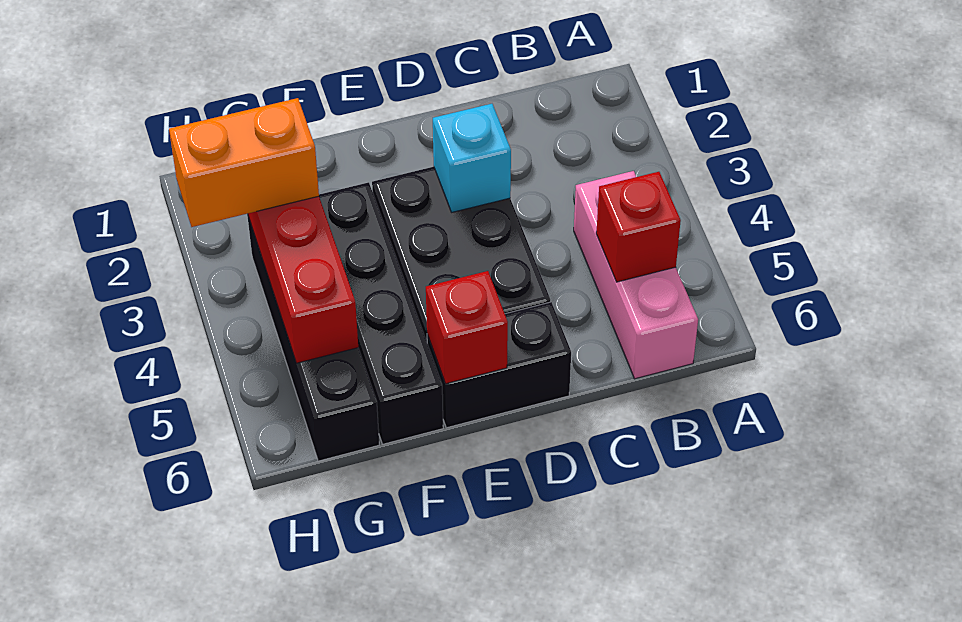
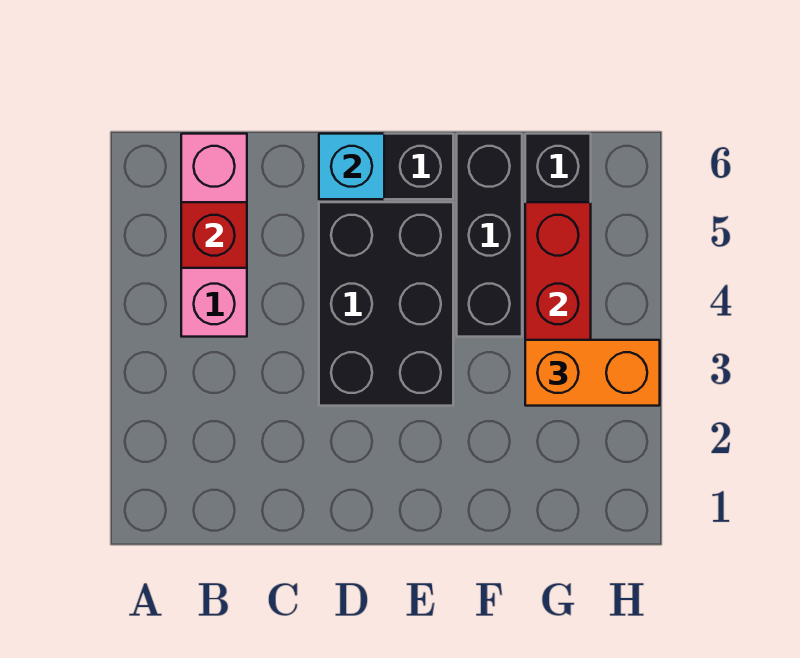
cyan 1x1 brick [433,104,511,212] -> cyan 1x1 brick moved to [319,134,384,199]
red 1x1 brick [426,271,508,384] -> none
black 1x4 brick [319,182,443,444] -> black 1x3 brick [457,134,522,337]

